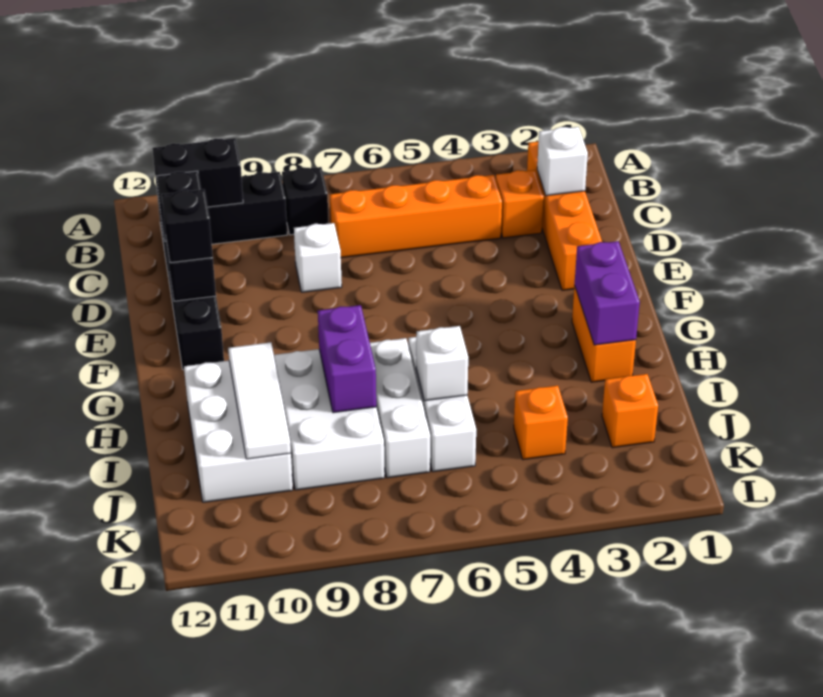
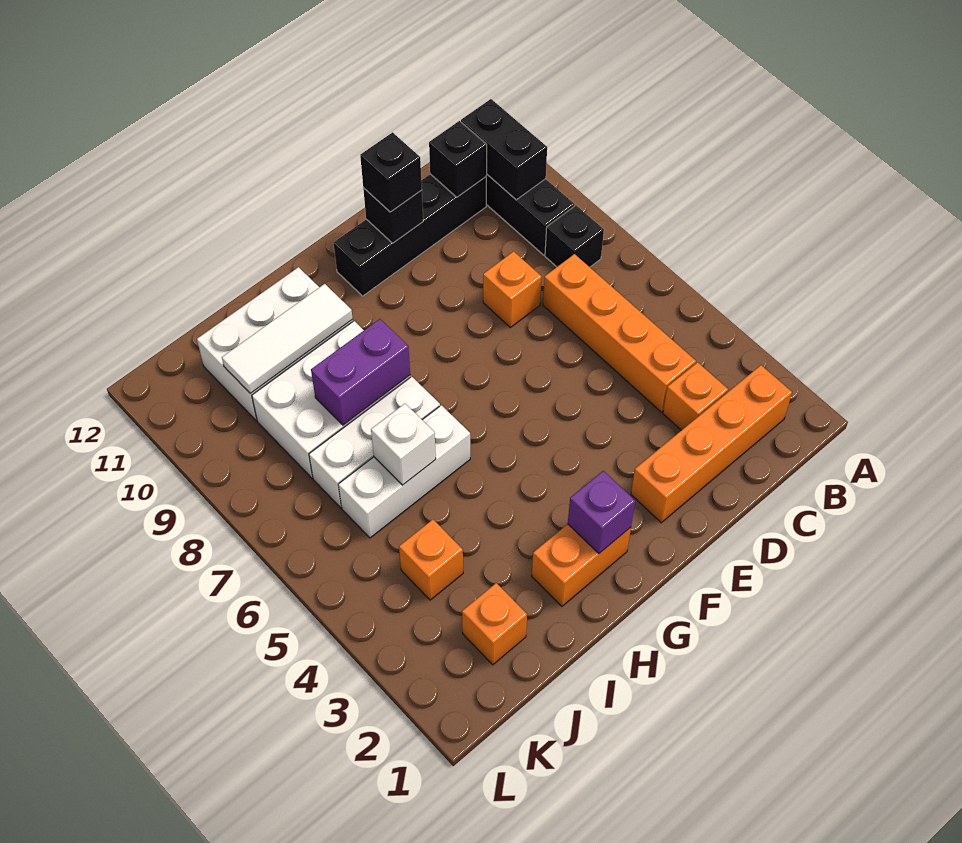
white 1x1 brick [537,127,588,196] -> none
white 1x1 brick [294,223,342,292] -> orange 1x1 brick [483,251,542,327]
purple 1x2 brick [575,241,640,345] -> purple 1x1 brick [568,471,635,554]

